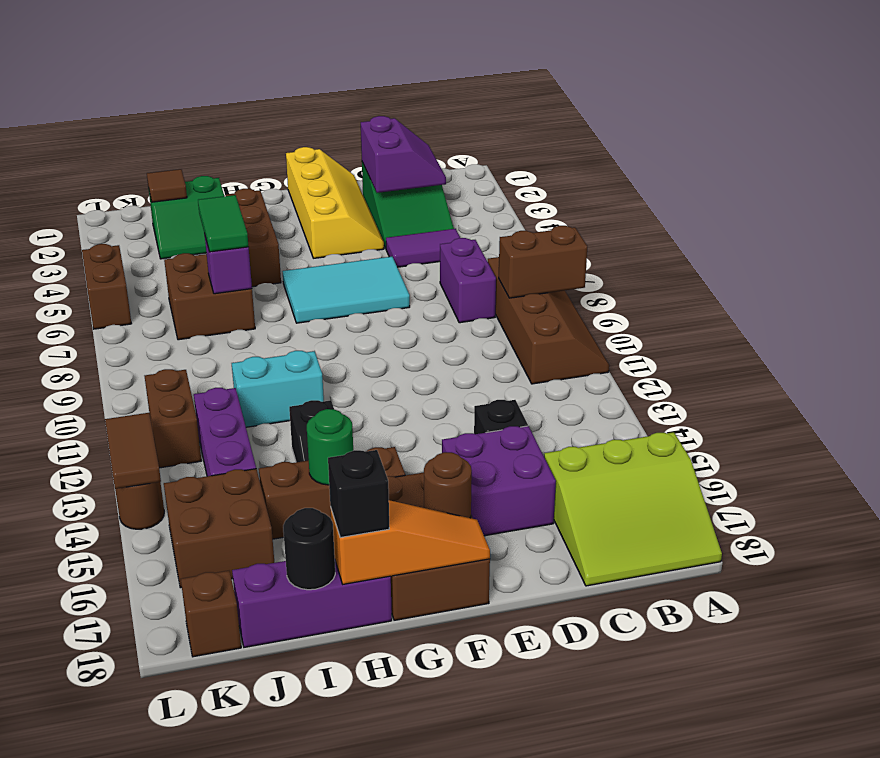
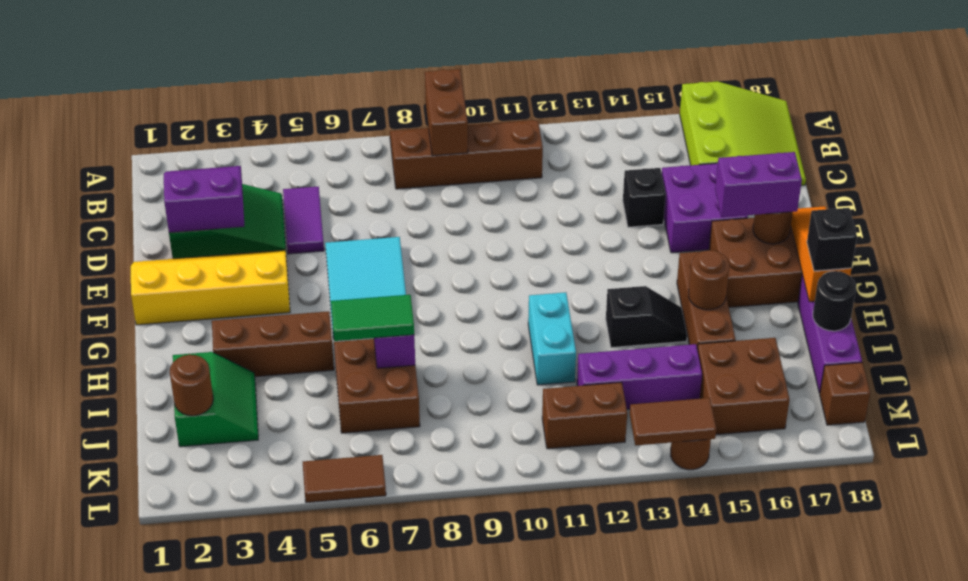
purple 1x2 brick [440,238,496,323] -> purple 1x2 brick moved to [715,152,802,217]
green 1x1 round brick [307,409,353,485] -> brown 1x1 round brick [689,250,729,310]
brown 1x1 tile [147,169,187,202] -> brown 1x1 round brick [170,355,213,416]
brown 1x2 brick [82,244,132,329] -> brown 1x2 tile [303,455,386,503]

